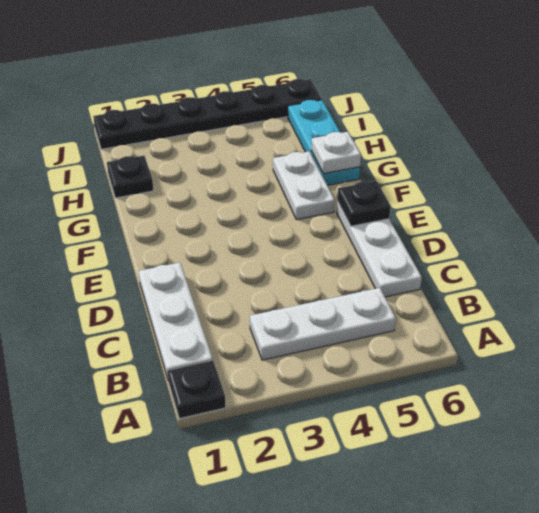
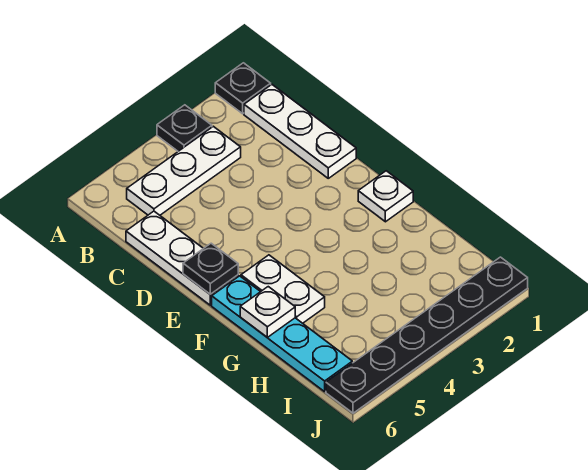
none -> white 1x1 plate [358,171,413,222]
cyan 1x3 plate [288,100,360,185] -> cyan 1x4 plate [212,276,352,392]
black 1x1 plate [107,156,154,198] -> black 1x1 plate moved to [157,105,212,151]

